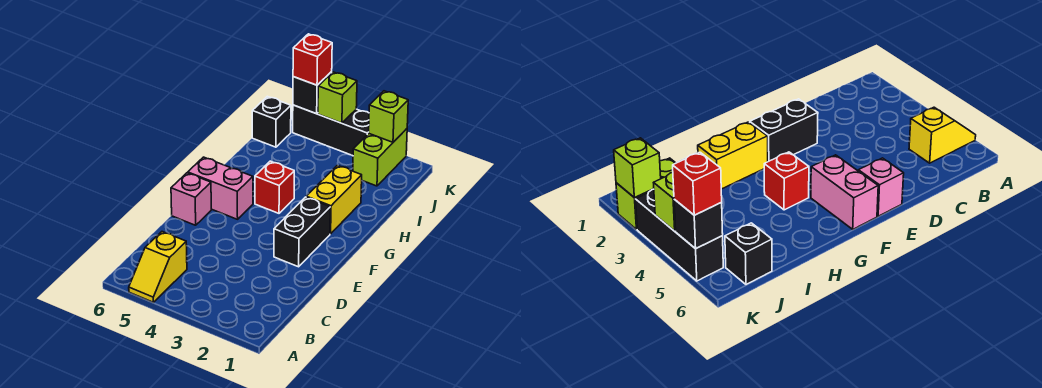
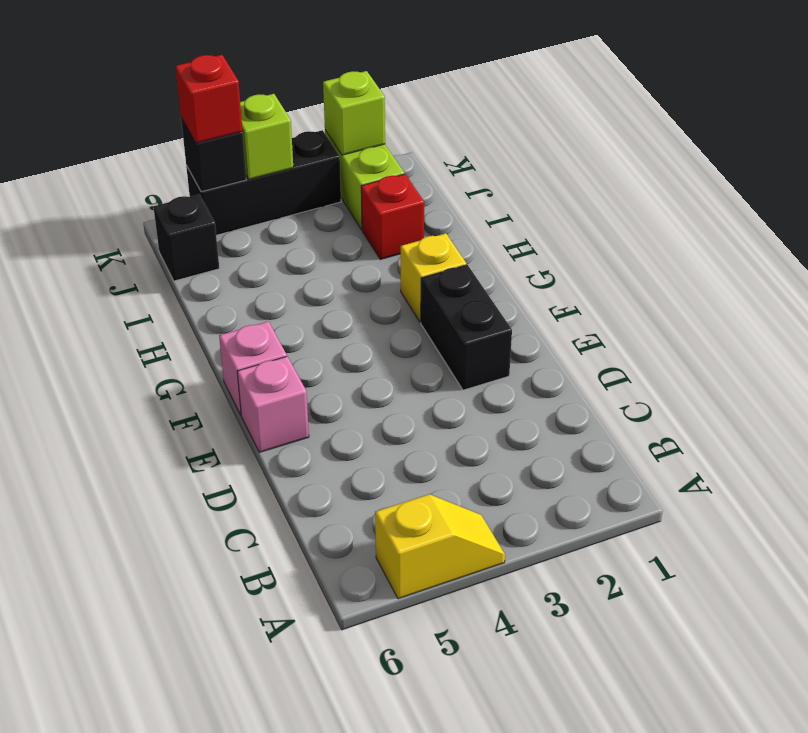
yellow 1x2 slope [129,232,187,302] -> yellow 1x2 slope turned to [375,494,505,599]
pink 1x2 brick [188,157,253,219] -> pink 1x1 brick [219,321,287,415]
yellow 1x2 brick [306,165,362,234] -> yellow 1x1 brick [401,233,466,322]
red 1x1 brick [255,161,294,213] -> red 1x1 brick moved to [361,174,424,259]

